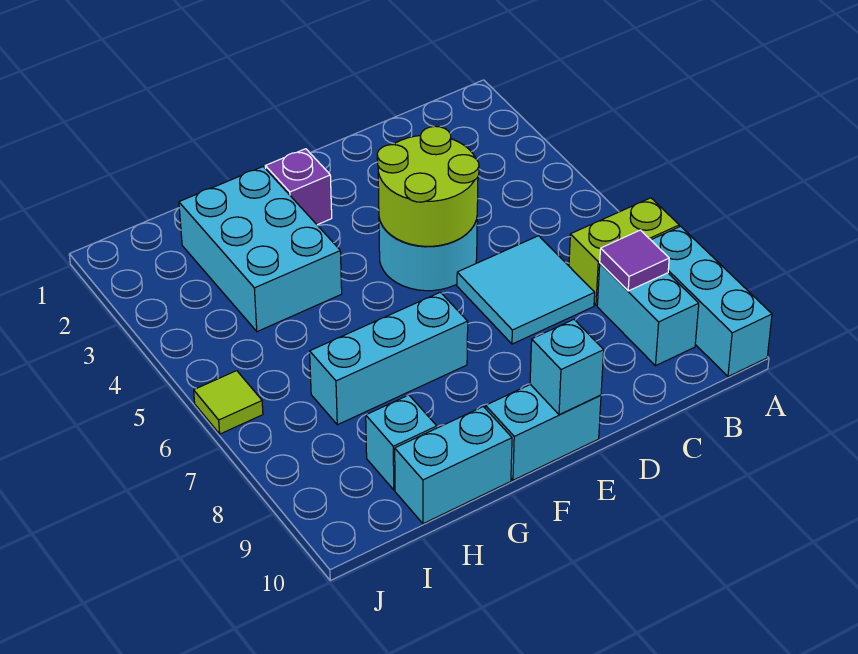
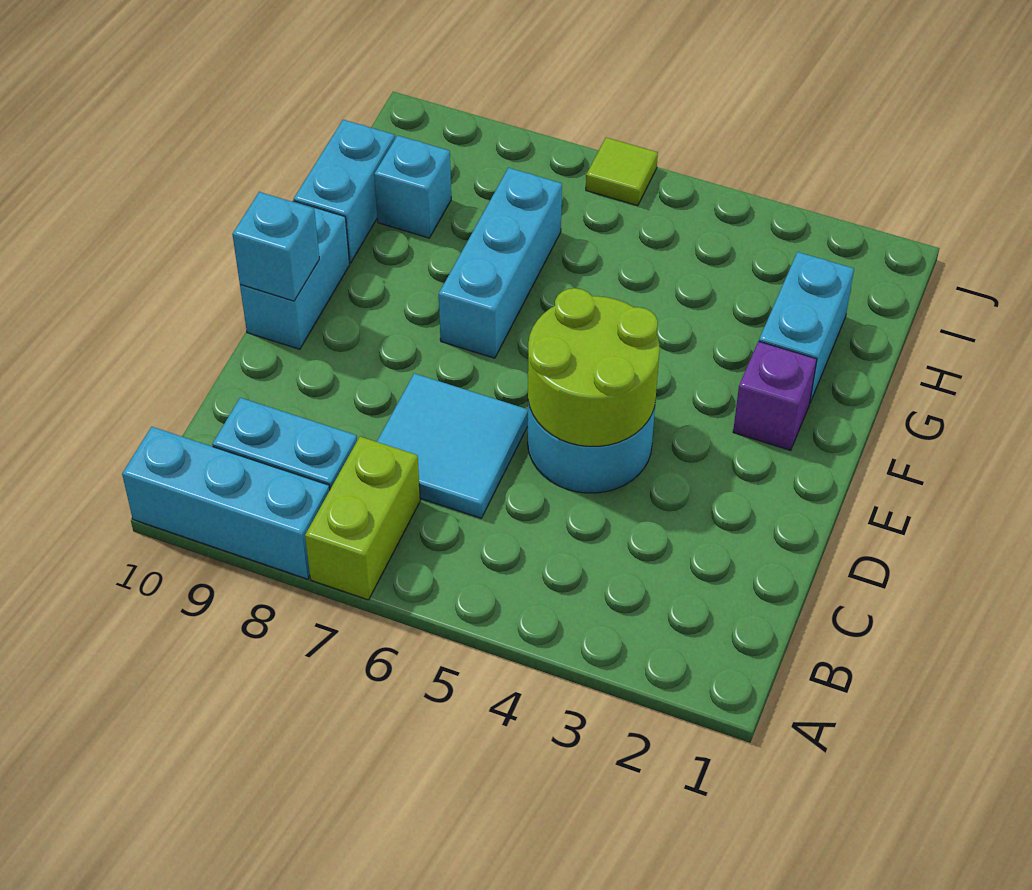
purple 1x1 tile [600,230,669,291] -> none
cyan 2x3 brick [179,167,342,332] -> cyan 1x2 brick [759,252,854,402]

